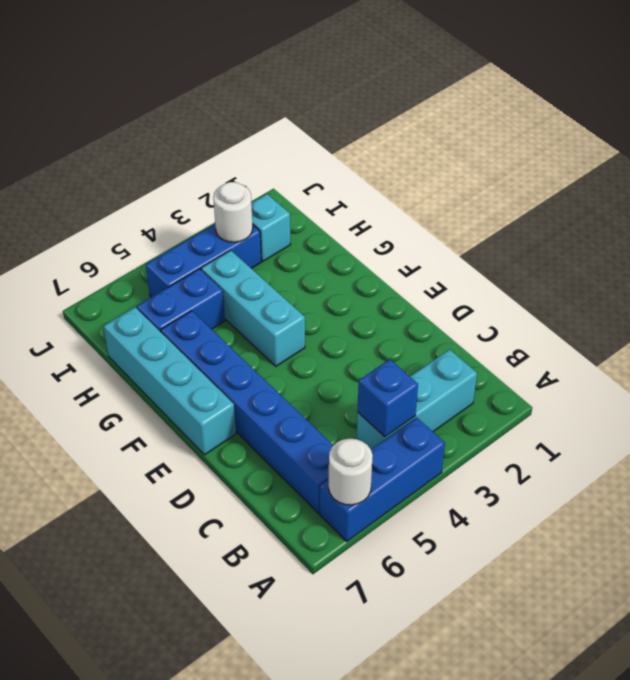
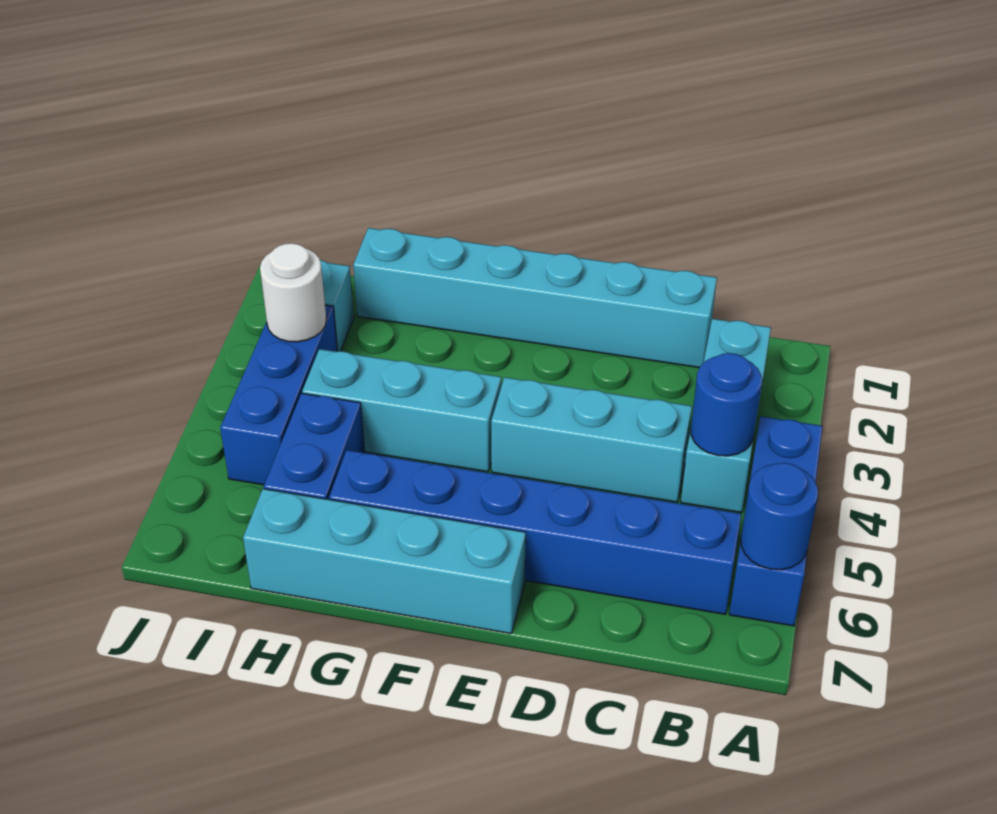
white 1x1 round brick [329,439,373,505] -> blue 1x1 round brick [741,463,818,570]
blue 1x1 brick [358,359,418,437] -> blue 1x1 round brick [691,353,762,456]
none -> cyan 1x6 brick [353,228,717,368]
none -> cyan 1x3 brick [491,377,692,502]

